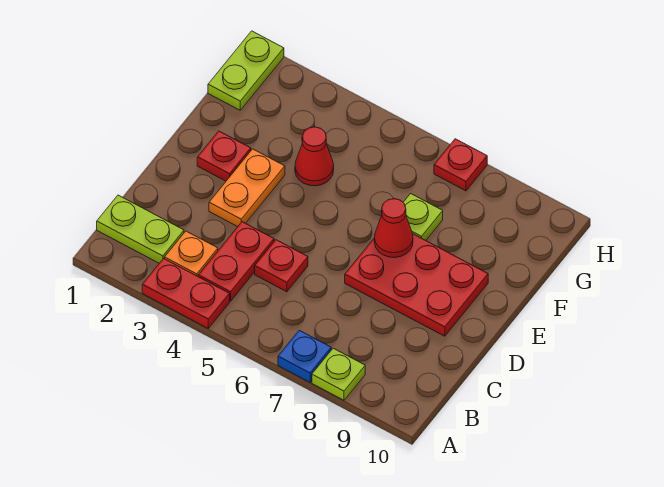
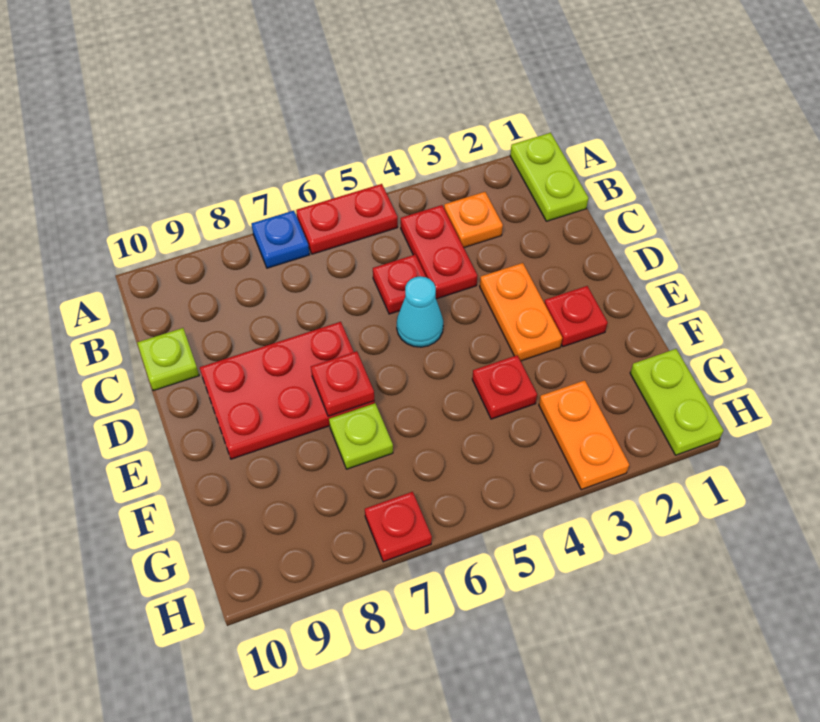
red 1x2 plate [142,258,230,328] -> red 1x2 plate moved to [296,184,398,254]
lime 1x1 plate [312,348,365,400] -> lime 1x1 plate moved to [137,328,199,391]
lime 1x2 plate [97,195,184,263] -> lime 1x2 plate turned to [510,133,588,221]
none -> cyan 1x1 cone [397,276,443,347]
red 1x1 cone [374,199,413,258] -> red 1x1 plate [311,351,375,416]
red 1x1 cone [295,127,334,186] -> red 1x1 plate [472,355,537,419]
none -> orange 1x2 plate [539,380,629,490]

